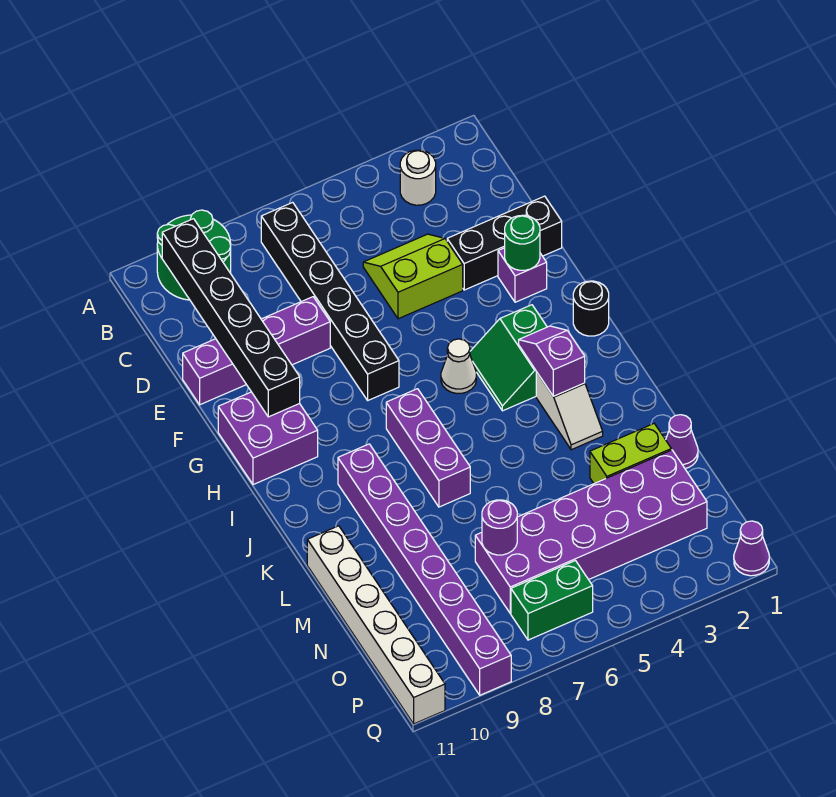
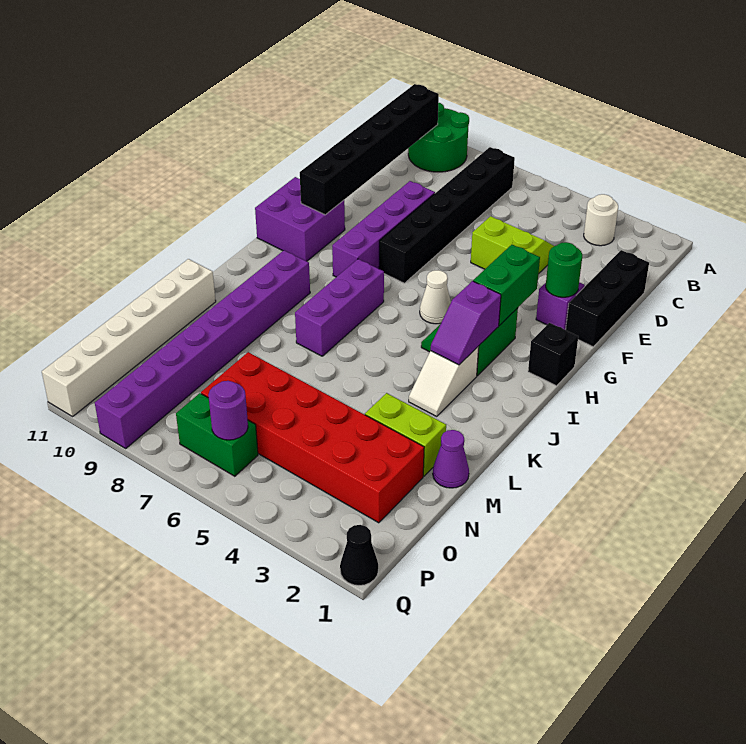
black 1x3 brick [447,196,562,290] -> black 1x3 brick turned to [566,250,649,347]
purple 1x4 brick [183,297,330,405] -> purple 1x4 brick turned to [332,181,435,277]
none -> green 1x2 brick [473,245,540,325]
black 1x1 round brick [573,281,609,336] -> black 1x1 brick [528,323,578,386]
purple 1x2 slope [519,326,585,396] -> purple 1x2 slope turned to [431,281,501,365]
purple 2x6 brick [475,450,707,613] -> red 2x6 brick [201,352,424,523]
purple 1x1 round brick [482,500,517,555] -> purple 1x1 round brick moved to [208,381,248,440]
purple 1x1 cone [734,521,769,576] -> black 1x1 cone [340,525,378,586]

